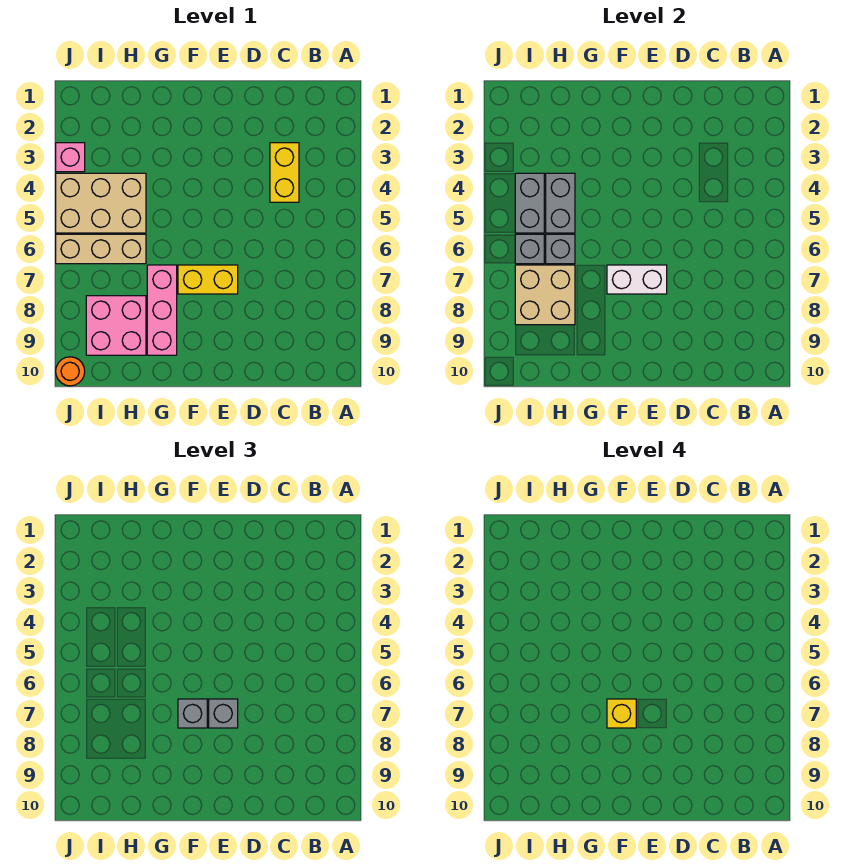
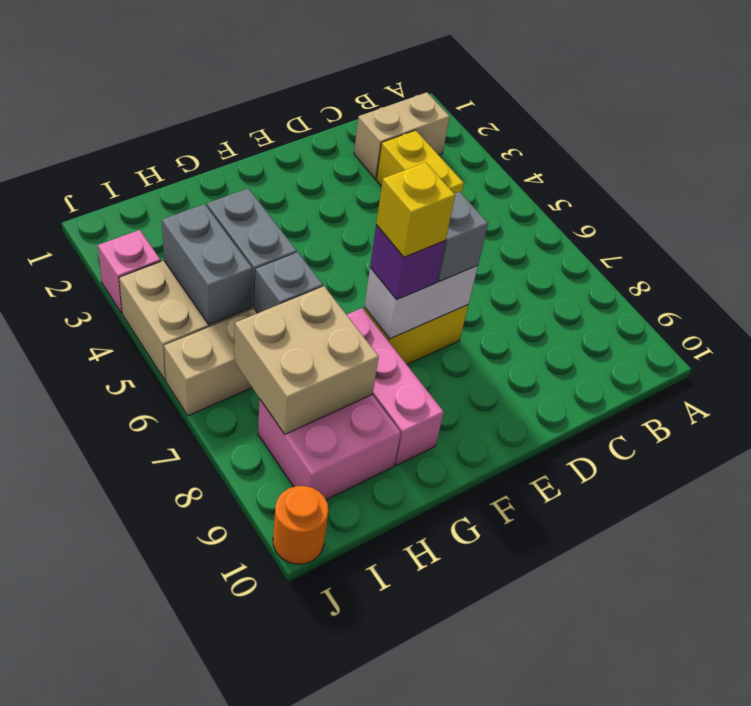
none -> tan 1x2 brick [354,93,450,179]
grey 1x1 brick [178,699,207,728] -> purple 1x1 brick [370,225,446,299]
grey 1x1 brick [515,234,544,264] -> none

